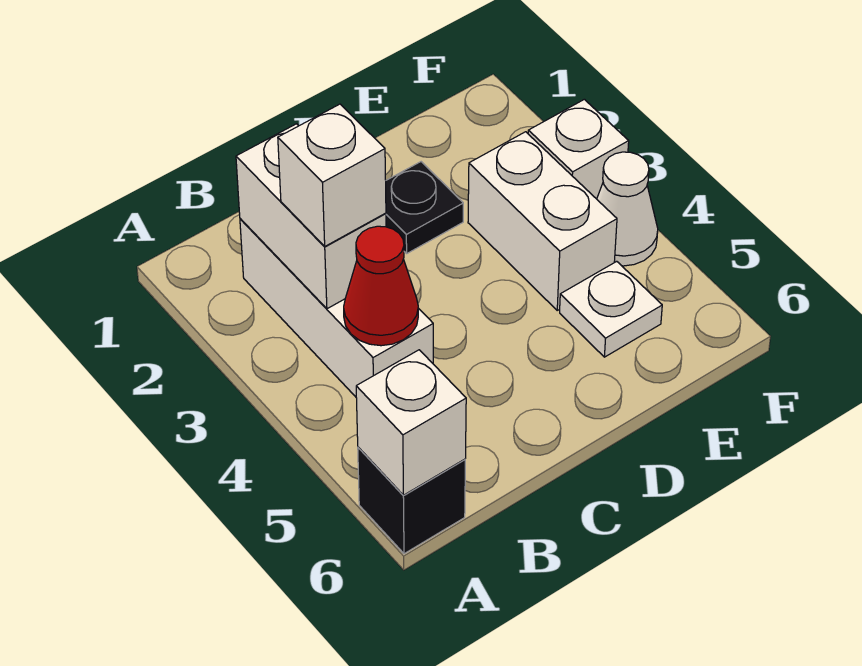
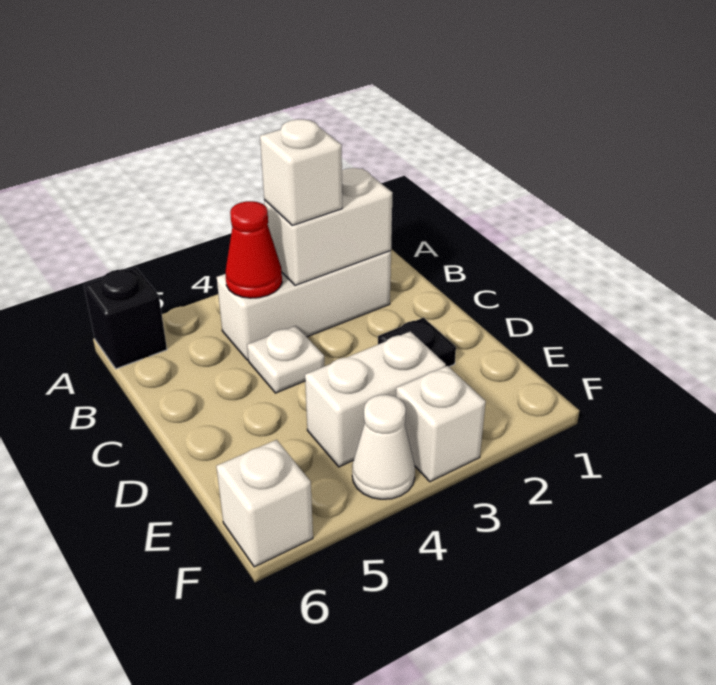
white 1x1 brick [356,350,466,495] -> white 1x1 brick moved to [216,440,313,567]
white 1x1 plate [560,261,662,357] -> white 1x1 plate moved to [247,326,324,393]

